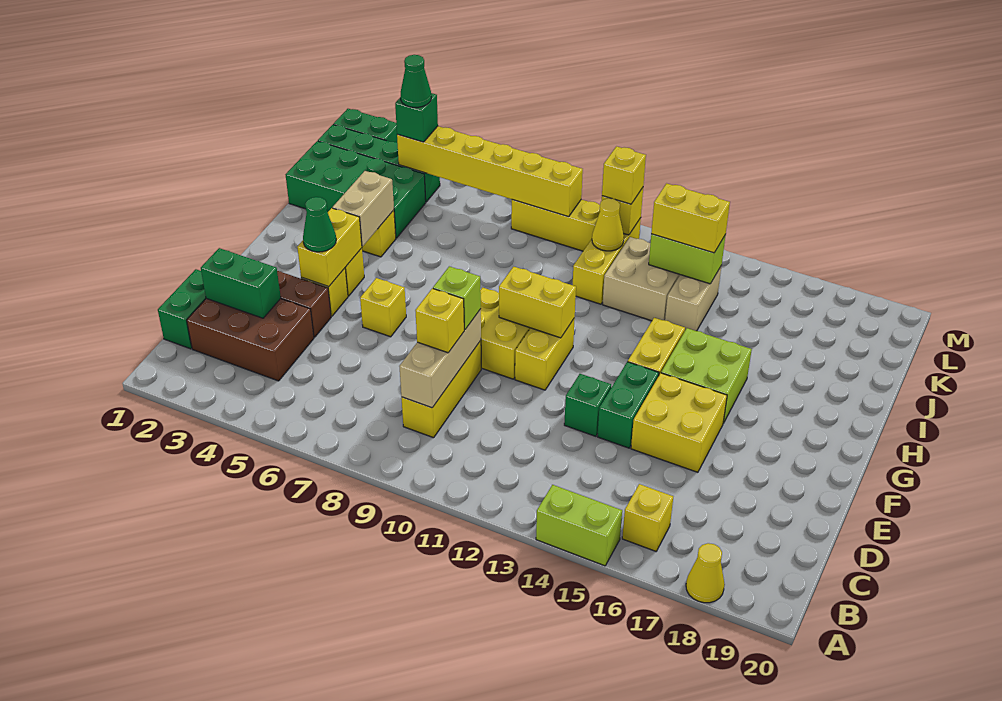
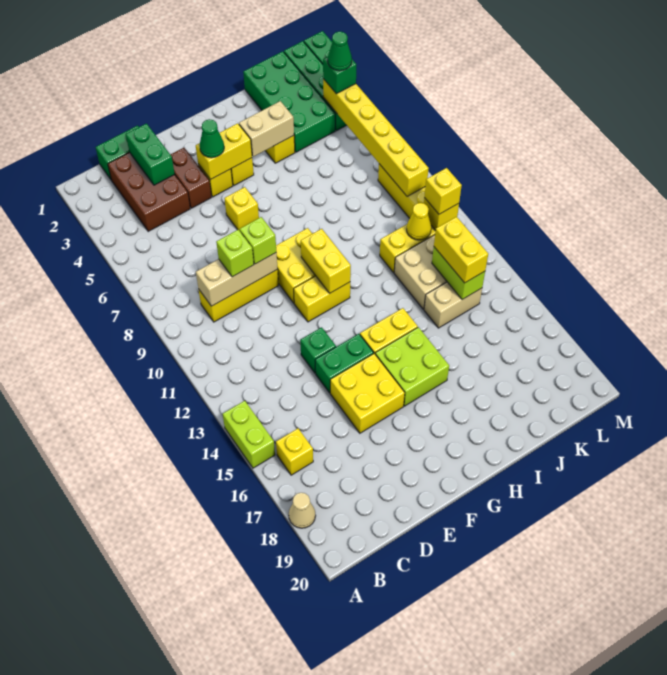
yellow 1x1 cone [686,543,725,603] -> tan 1x1 cone [289,493,316,528]
yellow 1x1 brick [415,288,464,353] -> lime 1x1 brick [216,229,254,277]

